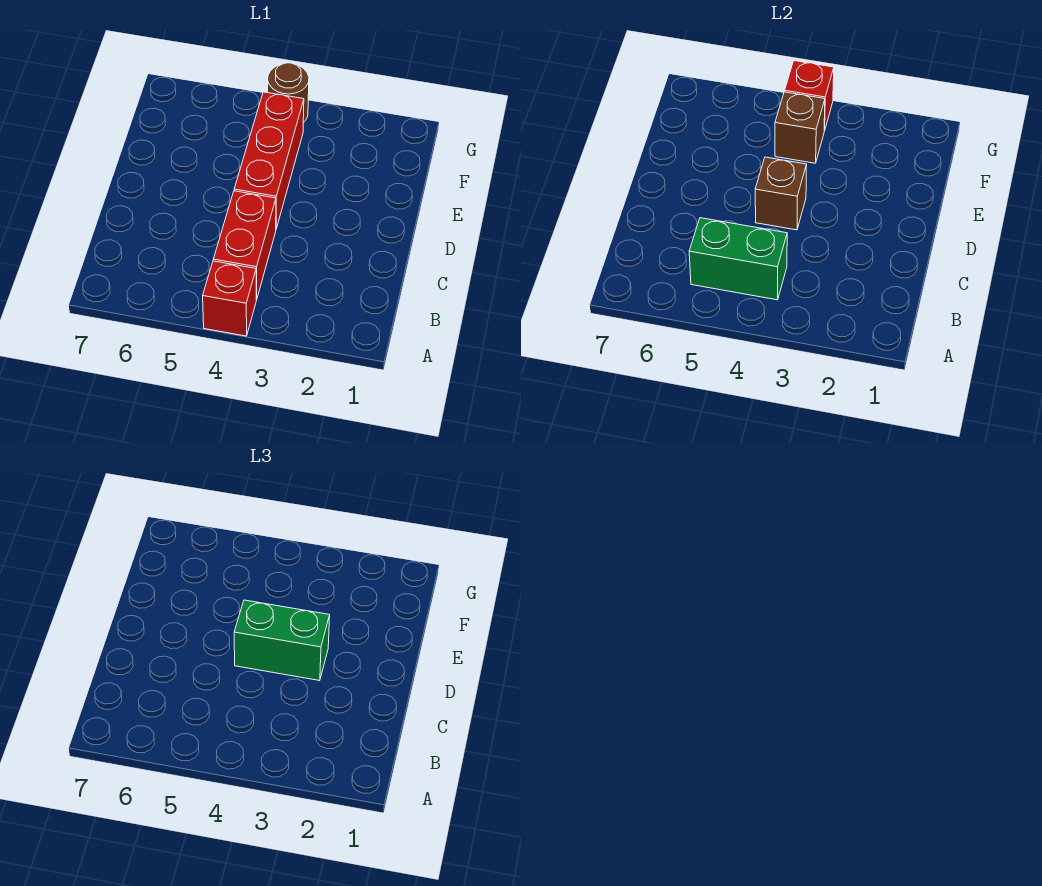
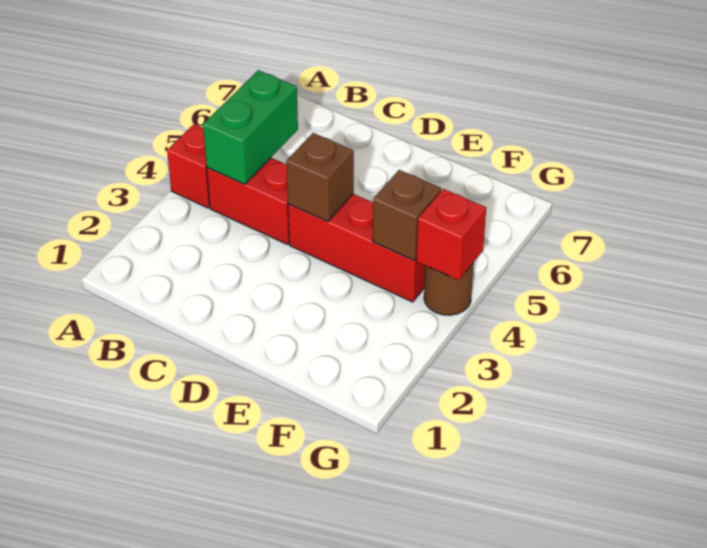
green 1x2 brick [234,600,330,681] -> none

